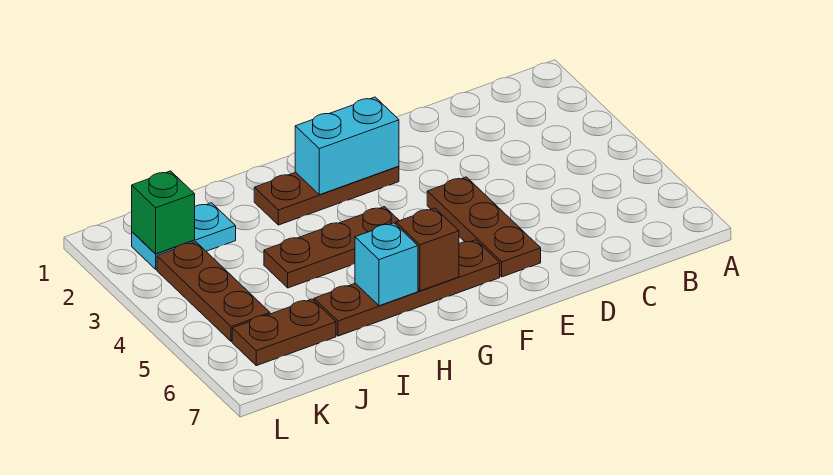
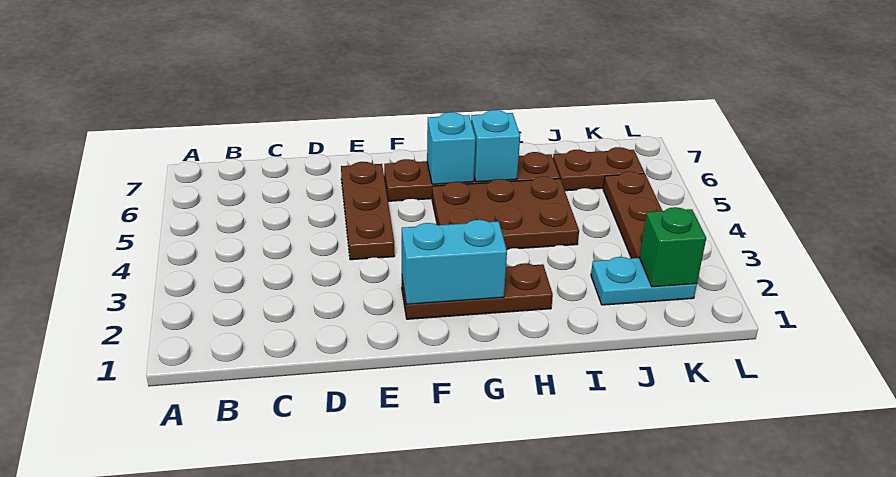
brown 1x3 plate [264,207,399,288] -> brown 2x3 plate [432,177,579,249]
brown 1x1 brick [396,208,459,291] -> cyan 1x1 brick [427,112,476,184]

